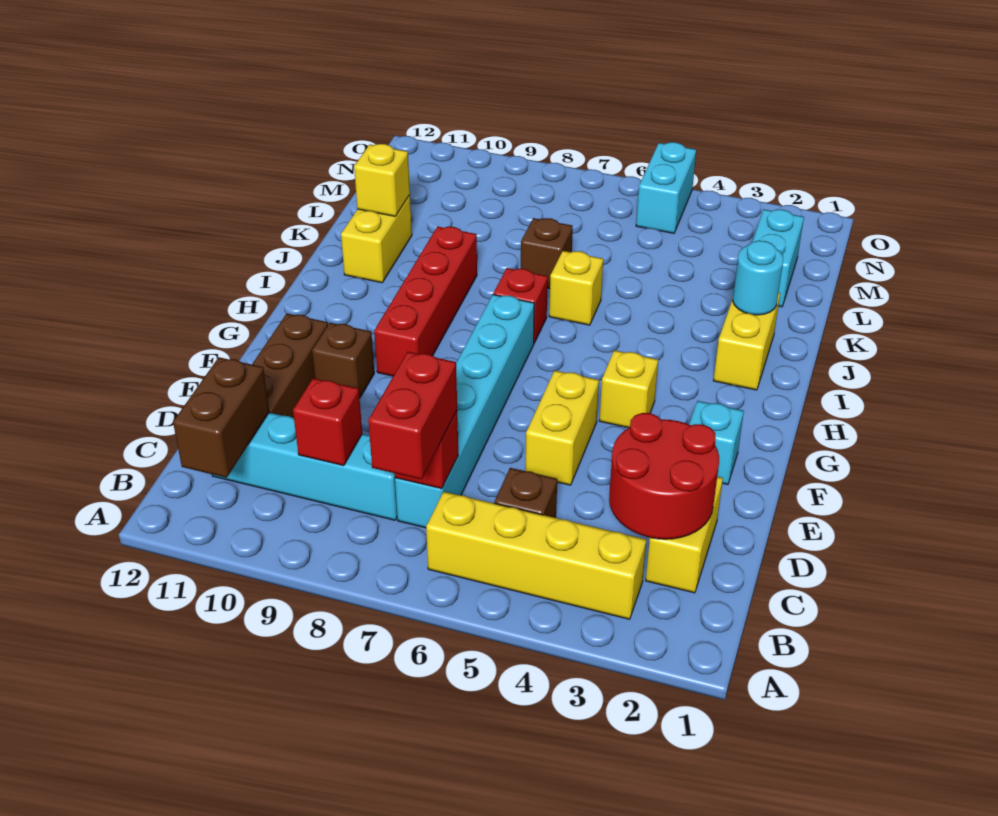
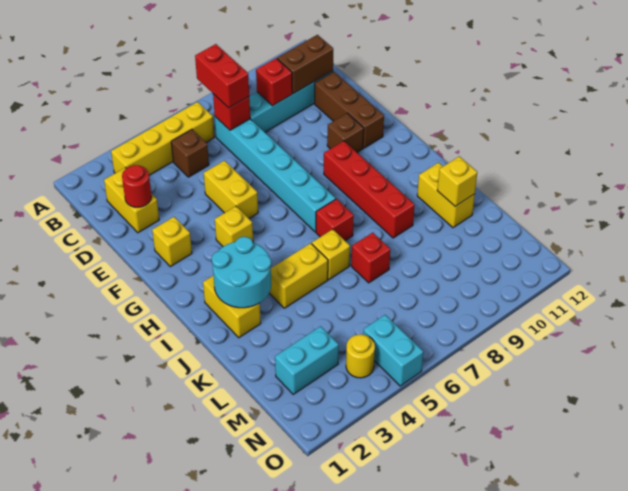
brown 1x2 brick [173,357,269,478] -> brown 1x2 brick turned to [277,35,333,94]
red 2x2 round brick [609,413,719,539] -> red 1x1 round brick [122,165,152,207]
cyan 1x1 brick [689,401,744,485] -> yellow 1x1 brick [152,217,192,267]
cyan 1x1 round brick [733,241,783,315] -> cyan 2x2 round brick [212,237,271,308]
none -> yellow 1x2 brick [269,243,328,308]
brown 1x1 brick [521,218,573,289] -> red 1x1 brick [351,233,390,283]
cyan 1x2 brick [752,209,804,307] -> cyan 1x2 brick turned to [275,326,339,394]
none -> yellow 1x1 round brick [346,334,375,378]

